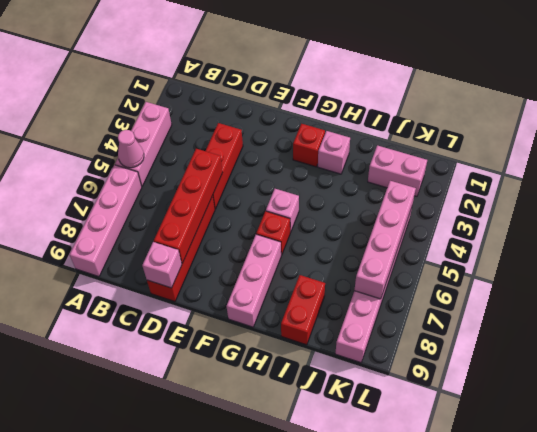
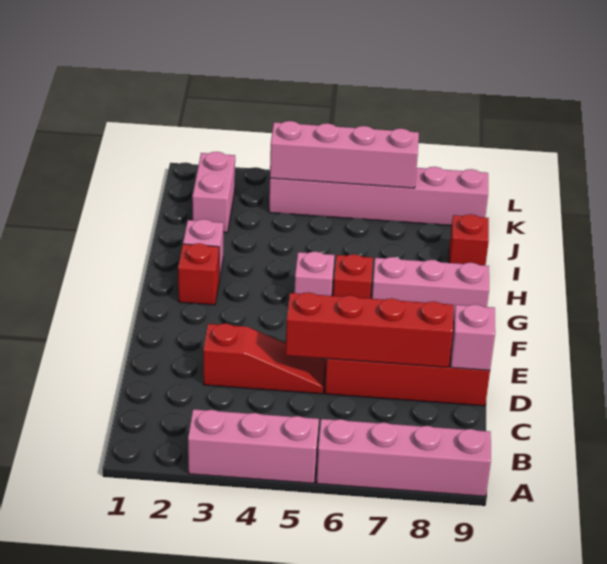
pink 1x1 cone [118,130,144,168] -> none
red 1x3 brick [206,123,243,209] -> red 1x3 slope [203,324,326,394]
red 1x2 brick [281,275,325,345] -> red 1x1 brick [449,214,489,265]

